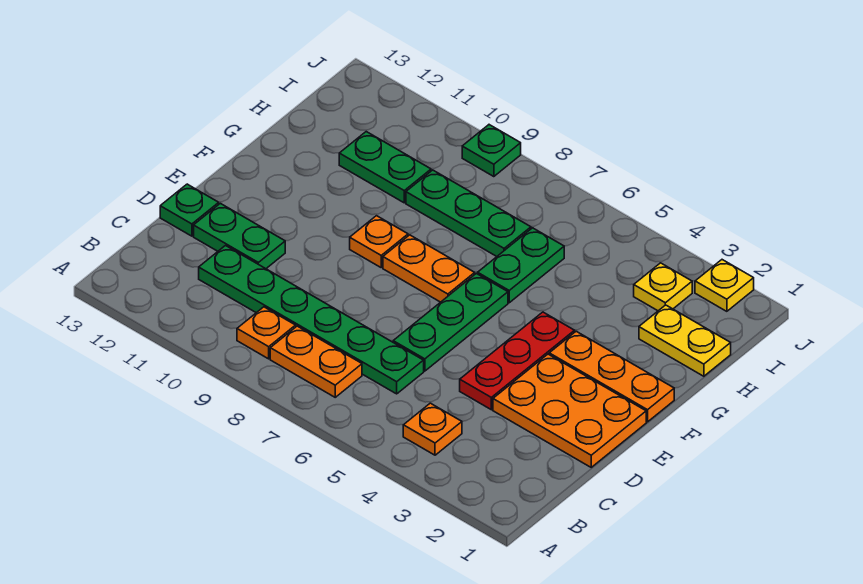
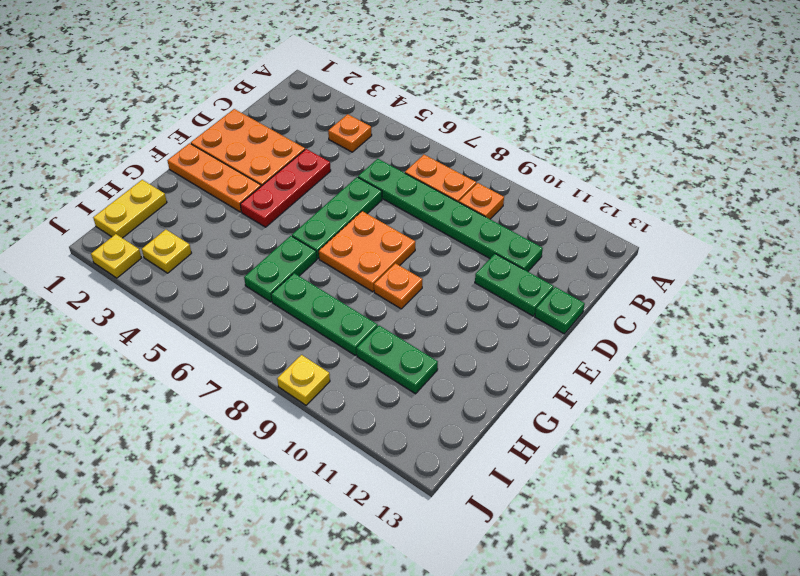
orange 1x2 plate [383,235,475,302] -> orange 2x2 plate [319,211,415,292]
yellow 1x2 plate [639,305,731,376] -> yellow 1x2 plate turned to [93,180,167,238]
green 1x1 plate [462,125,521,177] -> yellow 1x1 plate [277,355,330,405]

